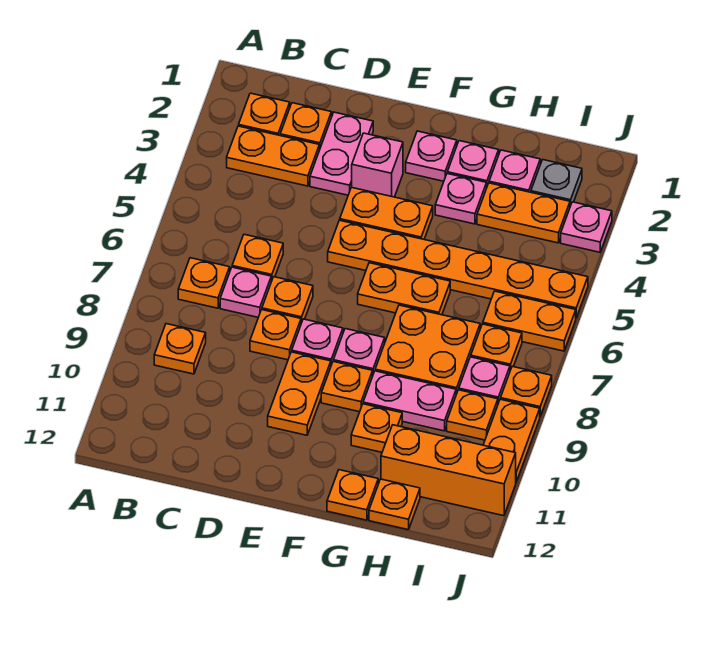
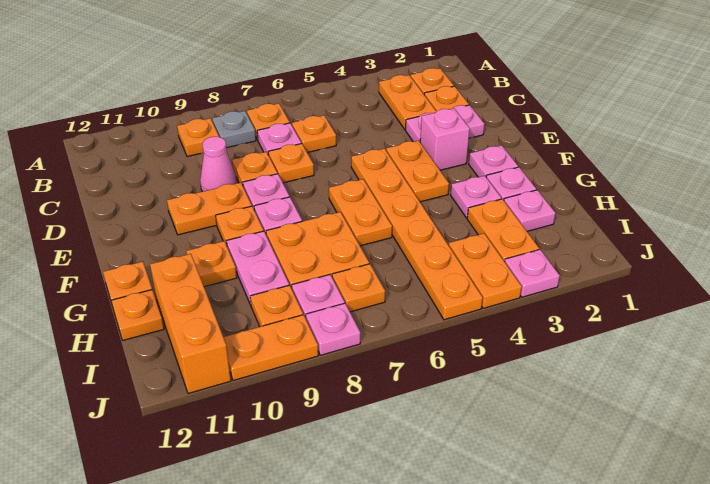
none -> pink 1x1 cone [200,137,237,192]
grey 1x1 plate [531,160,582,206] -> grey 1x1 plate moved to [212,111,256,148]
orange 1x2 plate [483,291,576,351] -> orange 1x2 plate moved to [449,233,522,308]
orange 1x1 plate [501,366,552,416] -> pink 1x1 plate [306,303,360,355]

